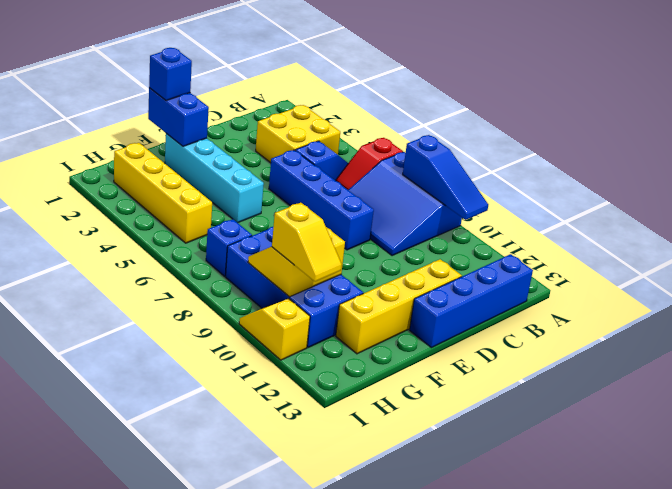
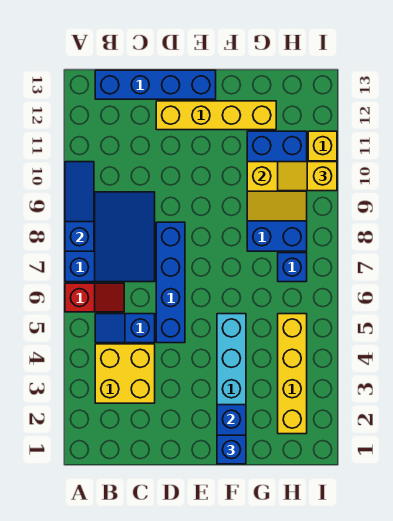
yellow 1x2 slope [272,203,342,282] -> yellow 1x2 slope turned to [278,162,337,191]

